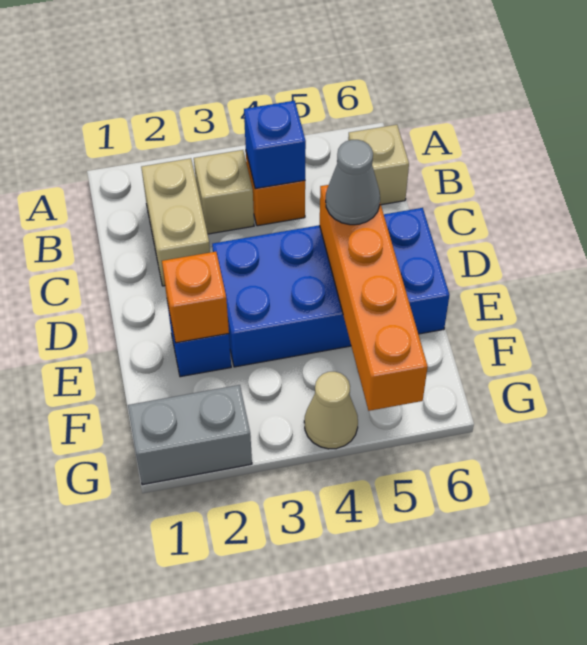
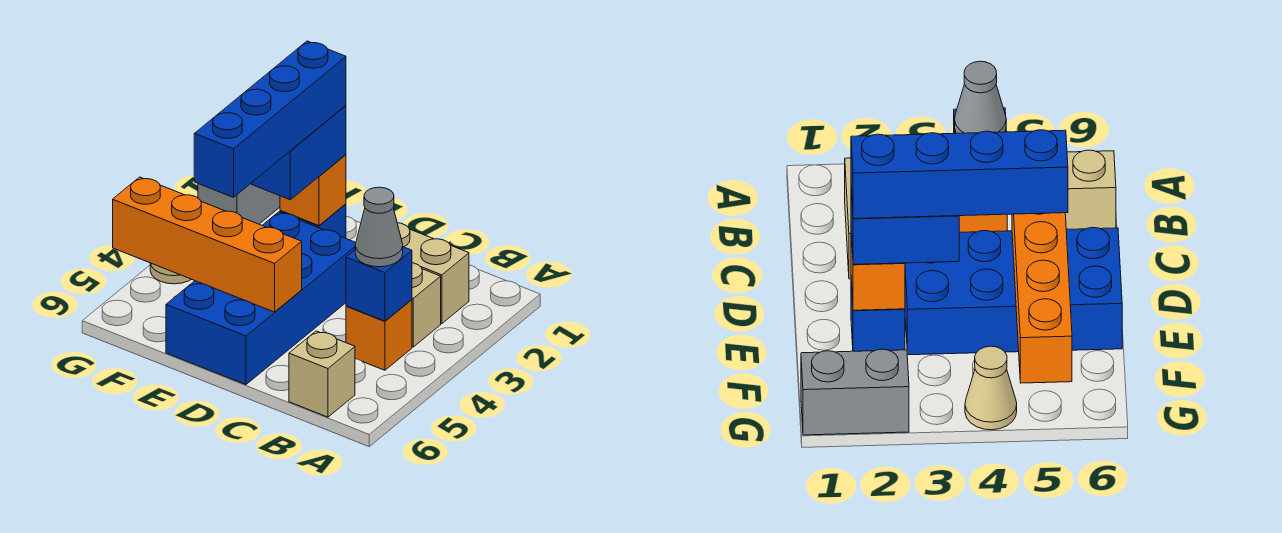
grey 1x1 cone [326,140,380,225] -> grey 1x1 cone moved to [355,187,403,267]
none -> blue 1x2 brick [251,106,346,200]
none -> blue 1x4 brick [194,41,346,197]

